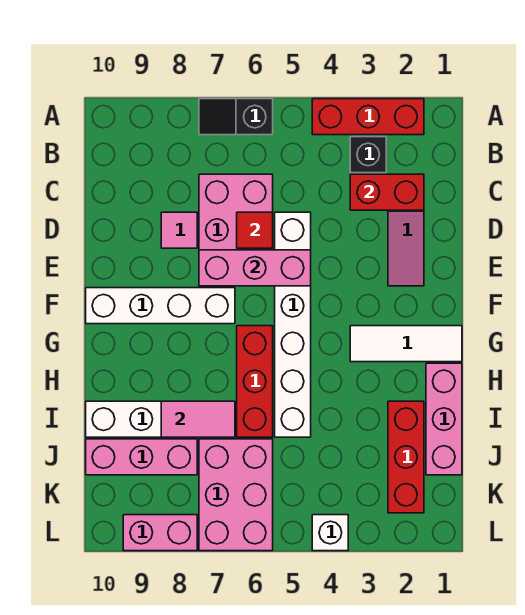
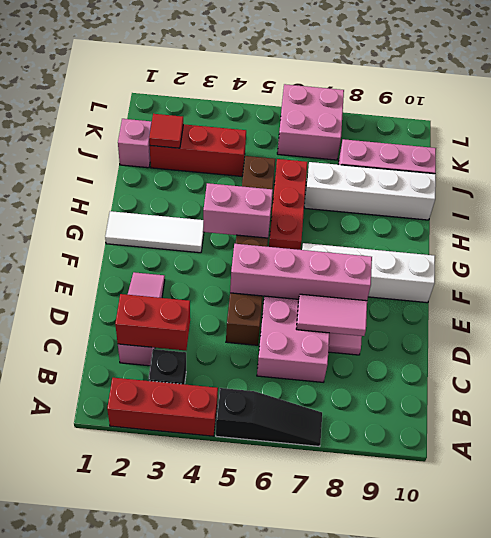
black 1x2 slope [199,99,273,135] -> black 1x3 slope [216,388,322,446]
white 1x6 brick [275,212,311,437] -> brown 1x6 brick [226,156,275,345]
red 1x1 tile [237,212,273,248] -> red 1x1 tile moved to [149,114,183,148]
pink 1x3 brick [199,250,311,286] -> pink 1x4 brick [230,244,372,301]
pink 1x3 brick [426,363,462,475] -> pink 1x1 brick [118,119,152,168]
red 1x3 brick [388,401,424,513] -> red 1x3 brick turned to [150,124,246,176]
pink 1x2 tile [161,401,235,437] -> pink 1x2 tile moved to [296,294,367,336]
pink 2x3 brick [199,439,273,551] -> pink 2x2 brick [277,84,344,160]
white 1x1 brick [312,515,348,551] -> none
pink 1x2 brick [123,515,197,551] -> pink 1x2 brick moved to [203,183,273,238]

